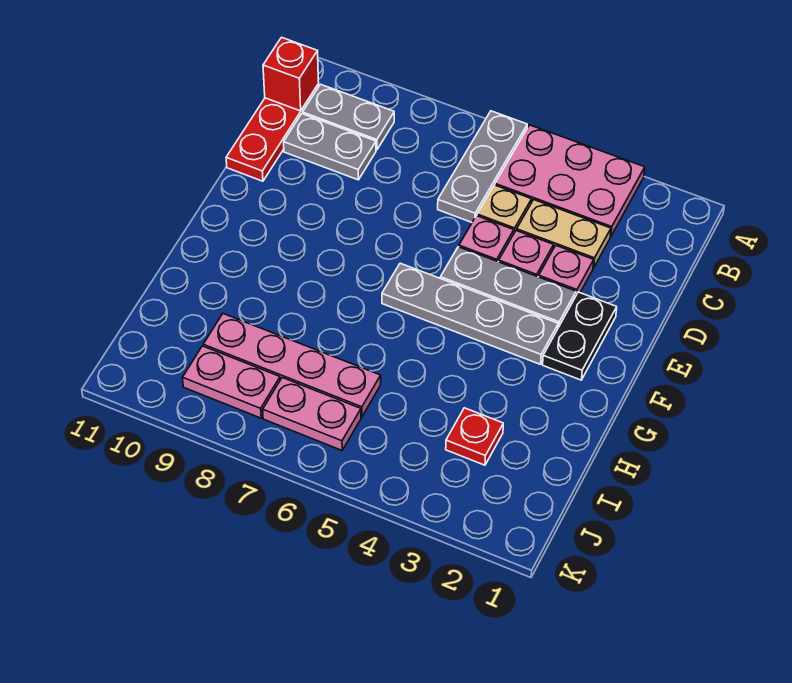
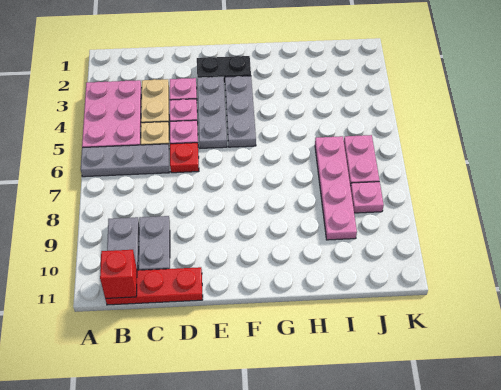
grey 1x4 plate [382,263,558,364] -> grey 1x3 plate [225,76,256,147]
red 1x1 plate [446,408,503,465] -> red 1x1 plate moved to [170,143,199,173]
pink 1x2 plate [183,346,280,418] -> pink 1x1 plate [351,182,384,213]

